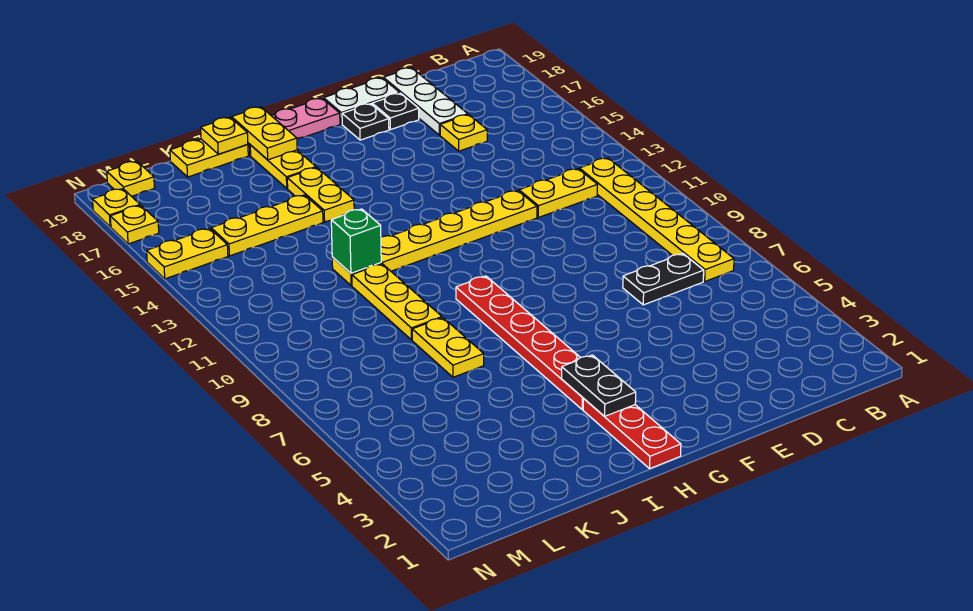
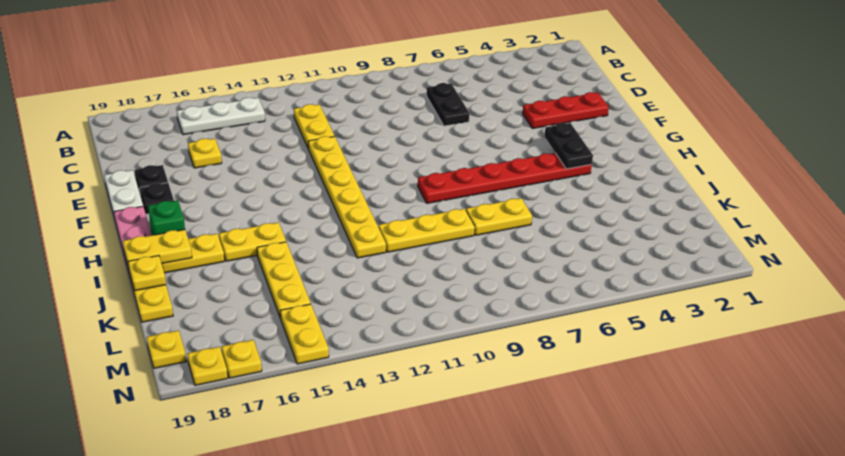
yellow 1x6 plate [579,158,734,281] -> none
white 1x3 plate [383,68,468,135] -> white 1x3 plate moved to [177,98,265,135]
red 1x3 plate [583,399,681,469] -> red 1x3 plate moved to [523,92,609,129]
black 1x2 plate [562,355,636,416] -> black 1x2 plate turned to [544,123,593,169]
green 1x1 brick [331,209,381,273] -> green 1x1 brick moved to [148,200,185,235]

